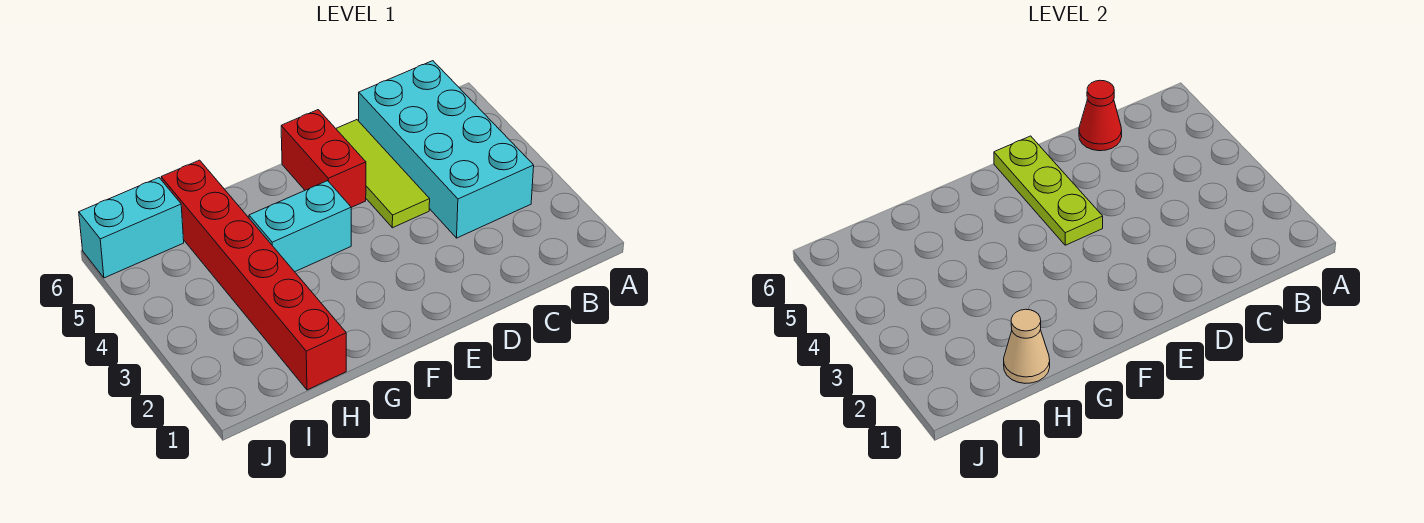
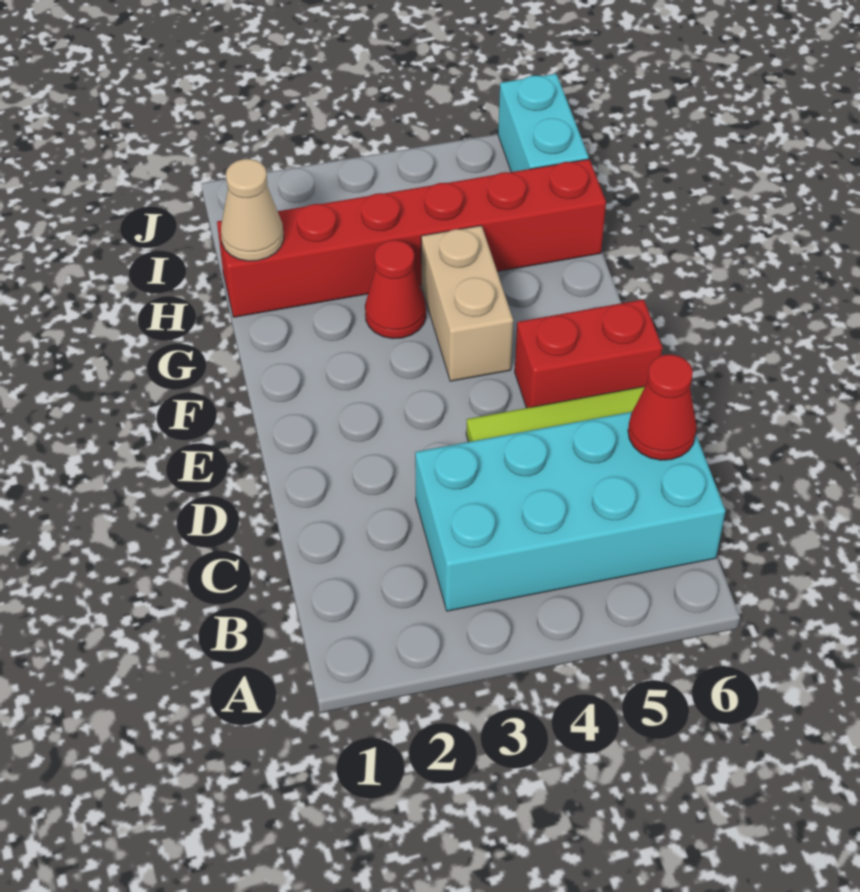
lime 1x3 plate [994,136,1103,245] -> none
cyan 1x2 brick [249,181,351,272] -> tan 1x2 brick [421,226,513,381]
none -> red 1x1 cone [365,240,426,339]

